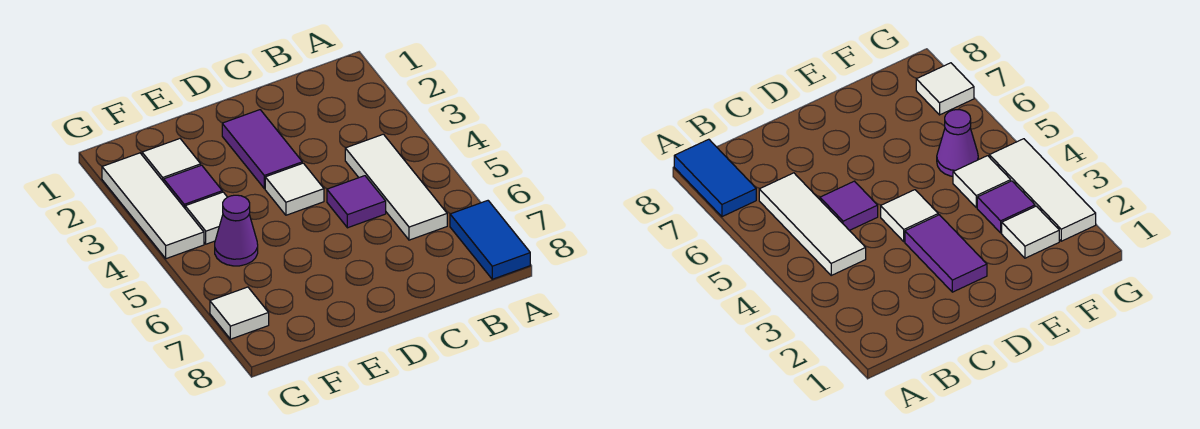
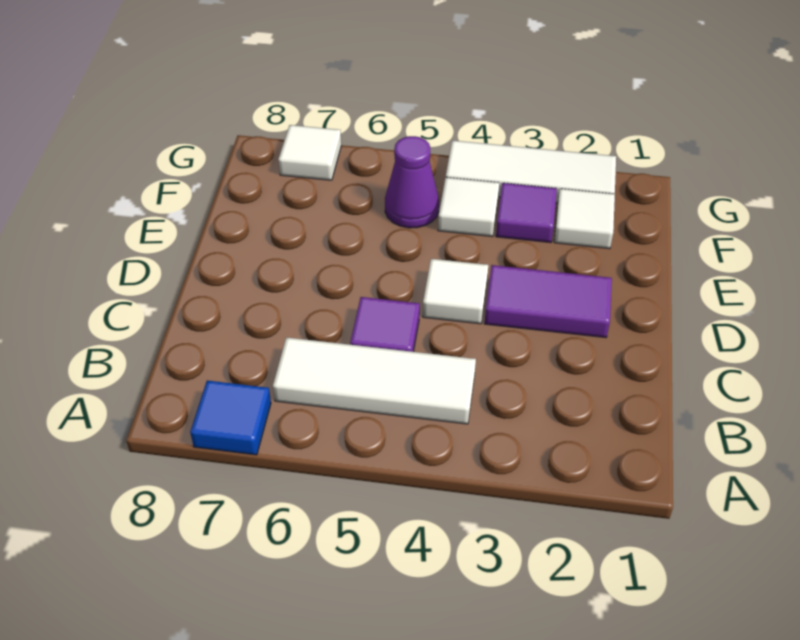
blue 1x2 tile [450,201,530,279] -> blue 1x1 tile [190,381,271,455]

